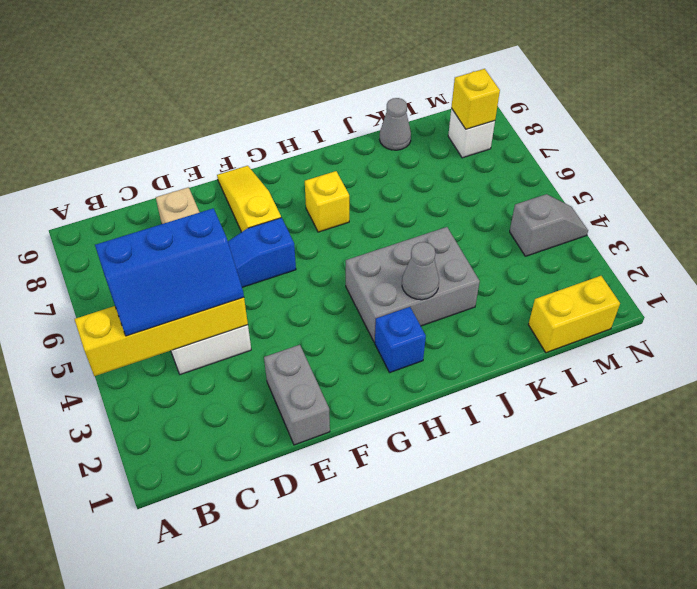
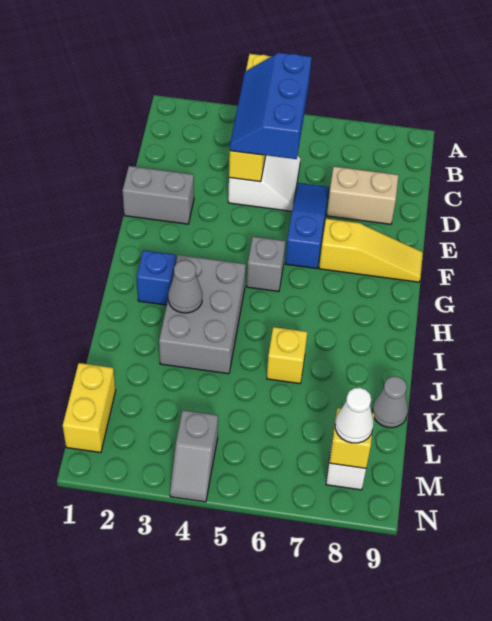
none -> grey 1x1 brick [247,237,285,292]
yellow 1x1 brick [305,171,349,232] -> yellow 1x1 brick moved to [267,327,307,384]
none -> white 1x1 cone [335,388,373,443]

